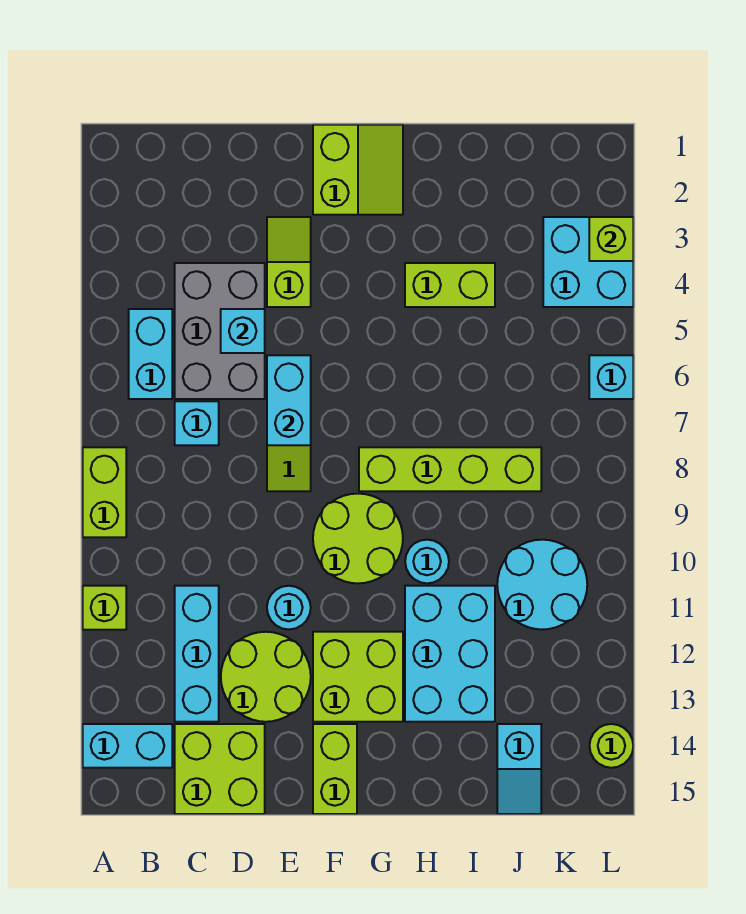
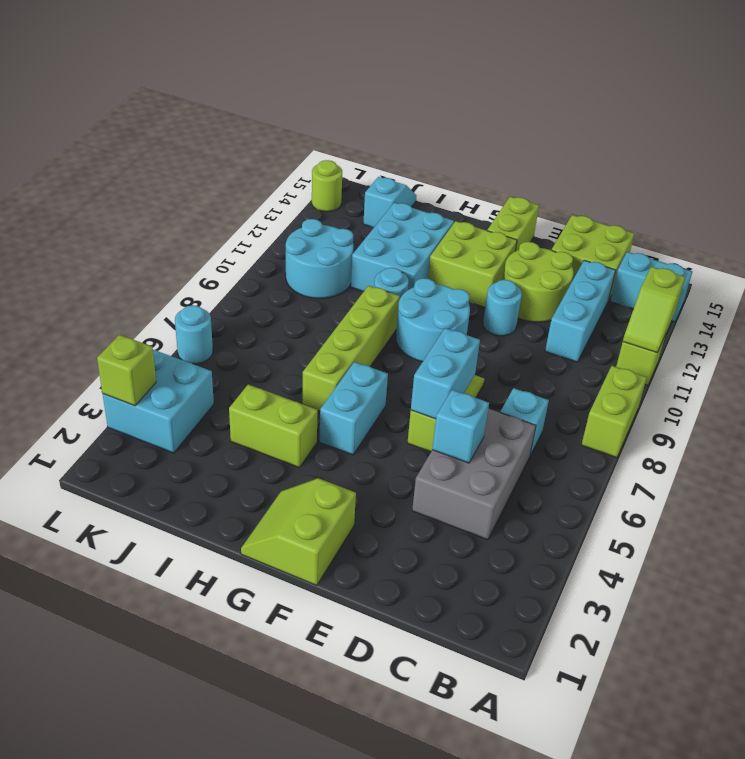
cyan 1x2 brick [129,309,172,399] -> cyan 1x2 brick moved to [319,362,388,455]
lime 1x2 slope [267,217,311,307] -> lime 1x2 slope moved to [623,267,685,353]
lime 2x2 round brick [313,494,403,583] -> cyan 2x2 round brick [396,278,470,362]
lime 1x4 brick [359,447,541,491] -> lime 1x4 brick turned to [302,286,400,411]
cyan 1x1 brick [589,355,633,399] -> cyan 1x1 round brick [175,305,213,364]

